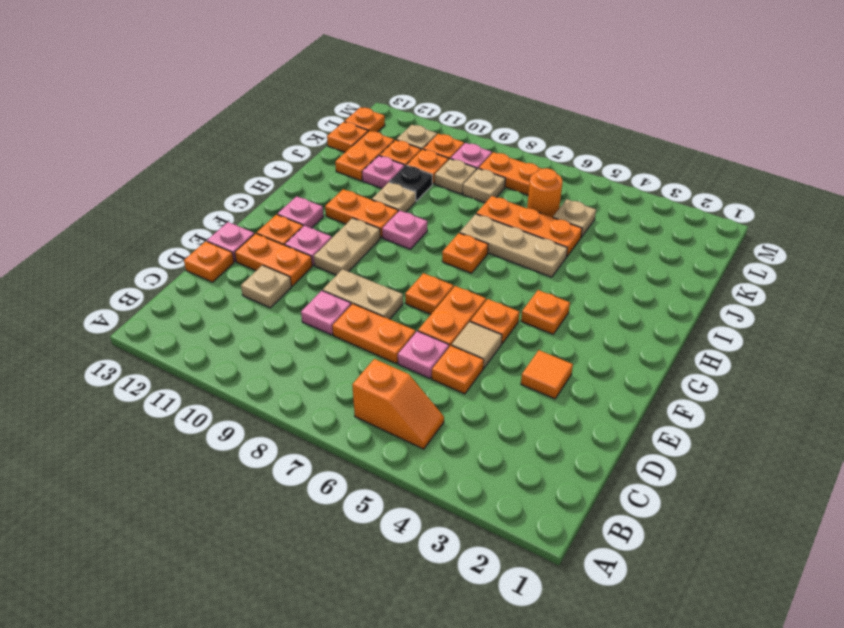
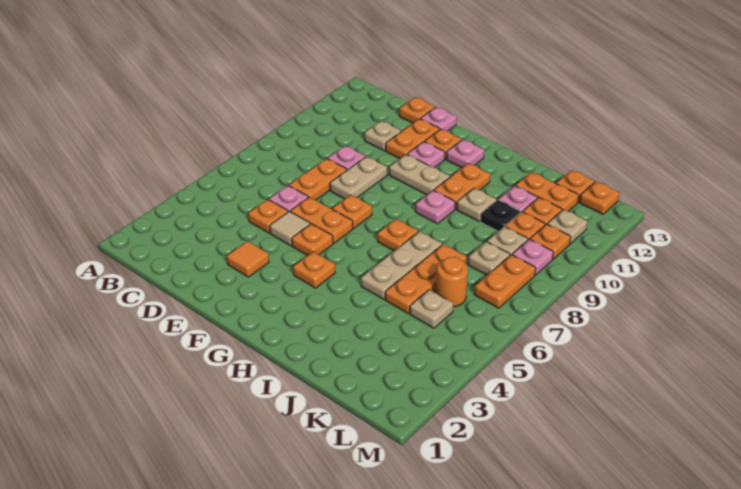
orange 1x2 slope [352,359,444,449] -> none

